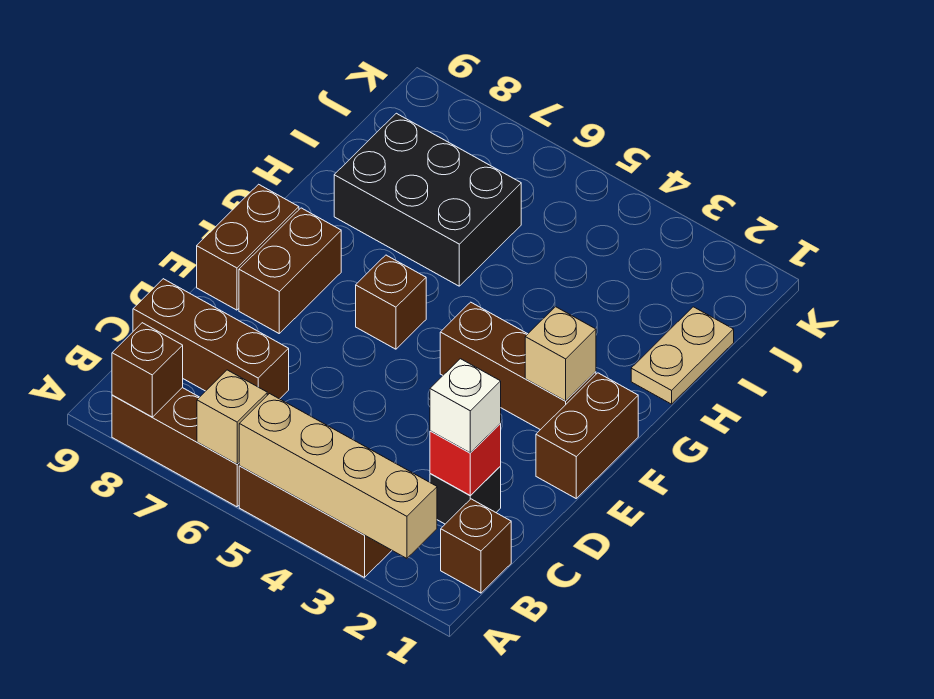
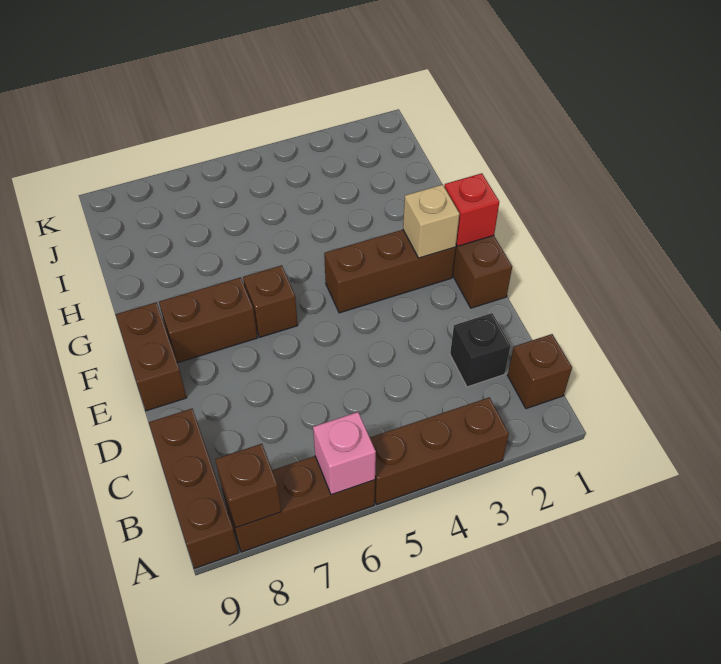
tan 1x4 brick [239,394,437,558] -> none
tan 1x1 brick [197,370,267,464] -> pink 1x1 brick [313,412,376,495]
red 1x1 brick [430,424,501,496] -> red 1x1 brick moved to [444,173,499,246]
white 1x1 brick [430,359,501,453] -> none
brown 1x3 brick [133,279,289,399] -> brown 1x3 brick turned to [149,409,239,568]
brown 1x2 brick [239,208,341,333] -> brown 1x2 brick turned to [159,277,257,363]
tan 1x2 plate [631,307,734,404] -> none
black 2x3 brick [334,113,521,286] -> none

